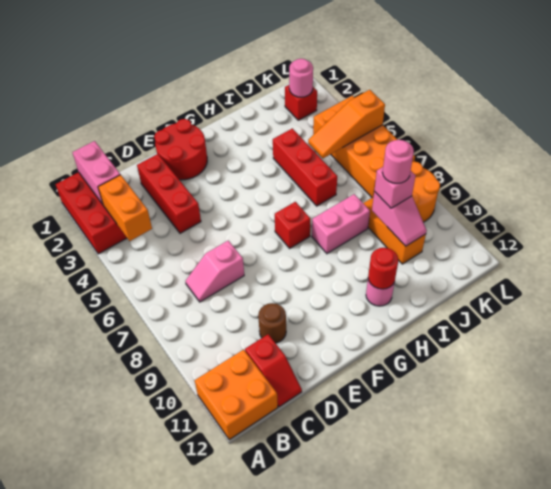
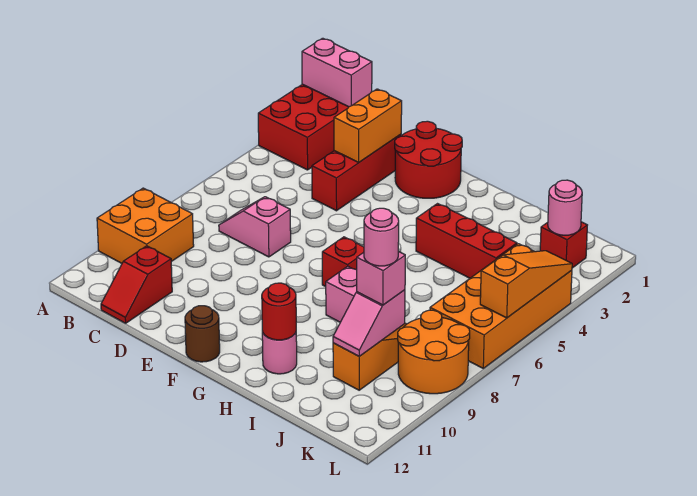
orange 2x2 brick [195,350,278,440] -> orange 2x2 brick moved to [97,188,194,263]
pink 1x2 brick [72,141,120,204] -> pink 1x2 brick turned to [302,38,372,107]
orange 1x2 brick [98,175,152,241] -> orange 1x2 brick moved to [334,89,402,162]
brown 1x1 round brick [258,303,286,343] -> brown 1x1 round brick moved to [185,306,220,362]
red 1x3 brick [273,128,337,206] -> red 1x3 brick turned to [416,204,517,278]
orange 1x3 slope [308,90,385,158] -> orange 1x3 slope turned to [480,251,572,318]

